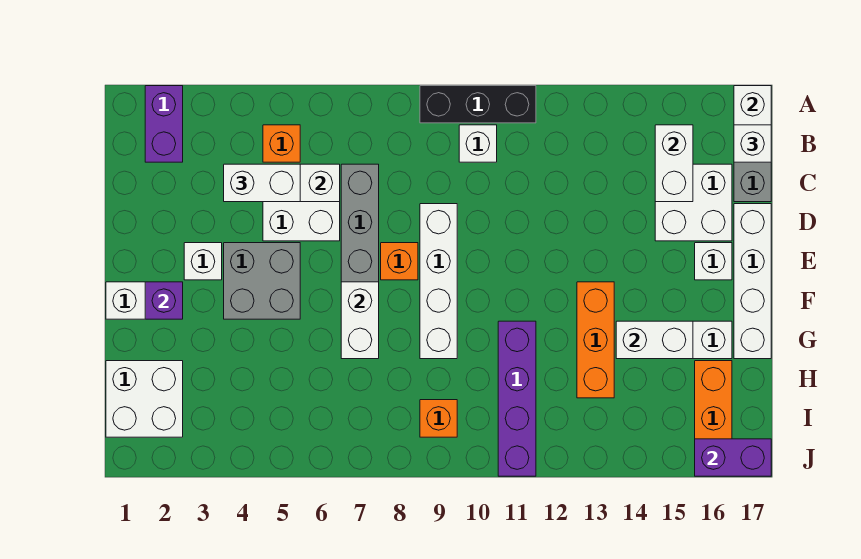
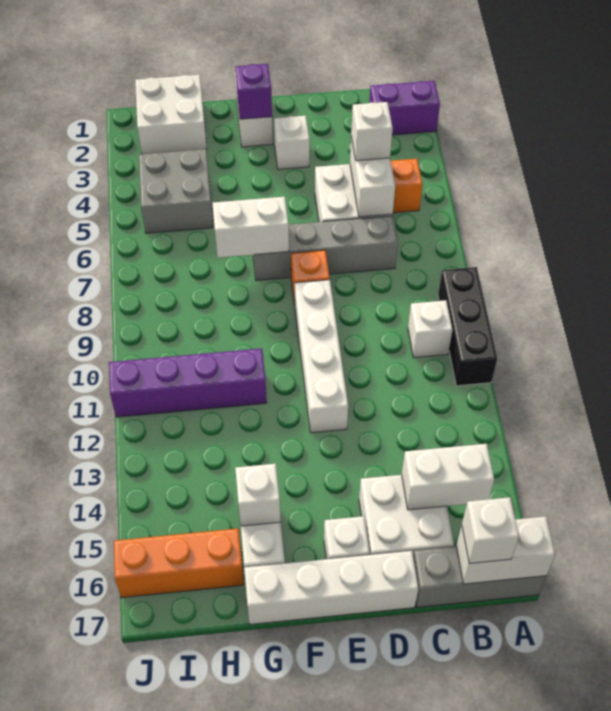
white 1x2 brick [224,164,300,202] -> white 1x1 brick [351,102,393,161]
white 1x4 brick [420,204,457,359] -> white 1x4 brick turned to [295,280,348,433]
grey 2x2 brick [224,243,300,319] -> grey 2x2 brick moved to [139,149,213,233]
orange 1x3 brick [577,282,614,398] -> none
white 1x2 brick [616,321,693,359] -> white 1x1 brick [235,464,281,526]
orange 1x1 brick [420,400,457,437] -> none
purple 1x2 brick [695,439,771,476] -> none

